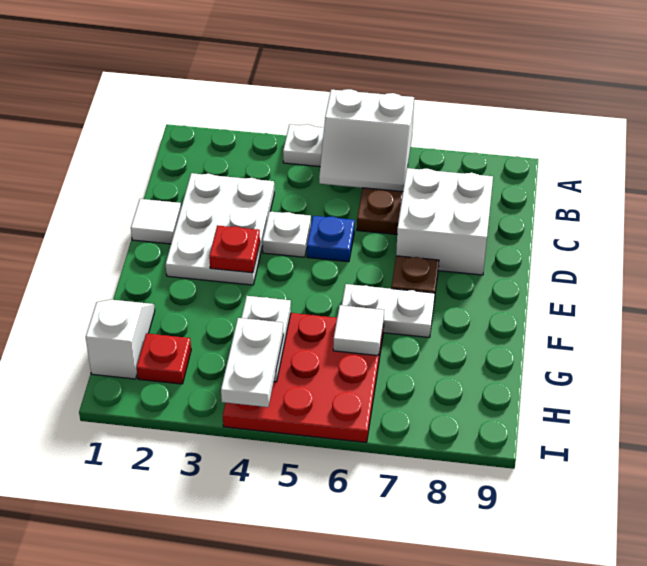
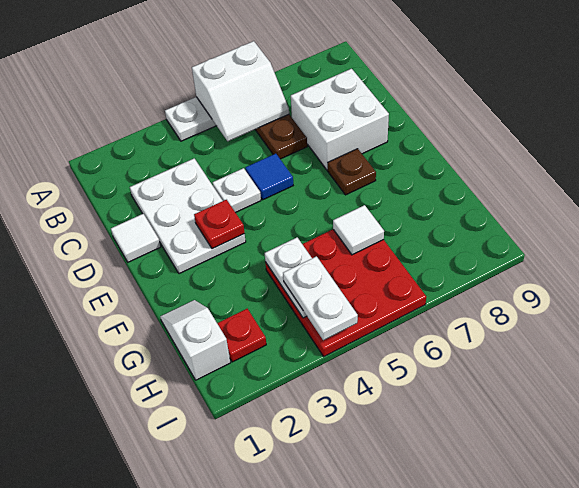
blue 1x1 plate [307,216,355,262] -> blue 1x1 tile [245,154,293,200]
white 1x2 plate [342,284,435,338] -> none

